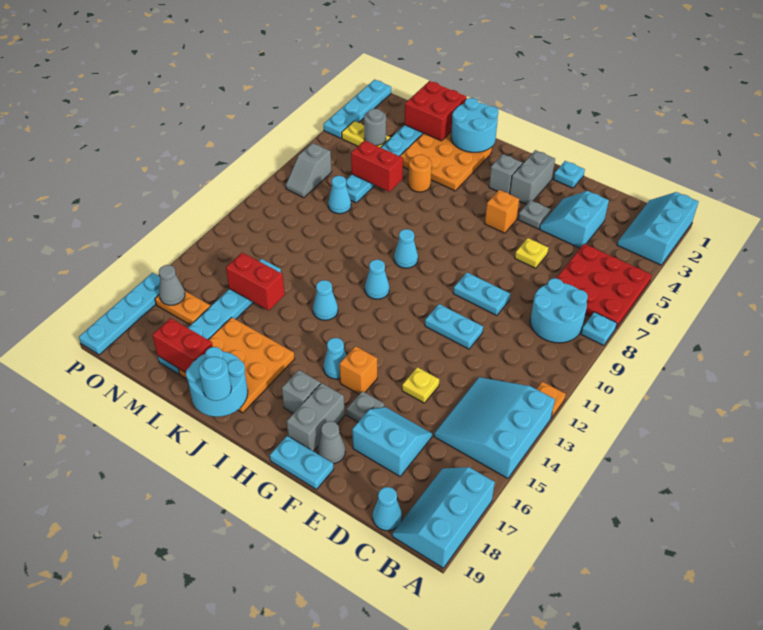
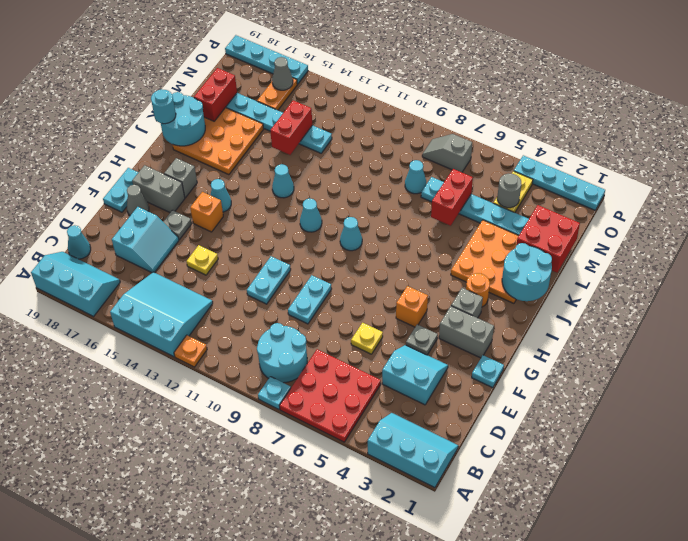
orange 1x1 round brick [408,155,432,192] -> orange 1x1 round brick moved to [466,273,490,307]

